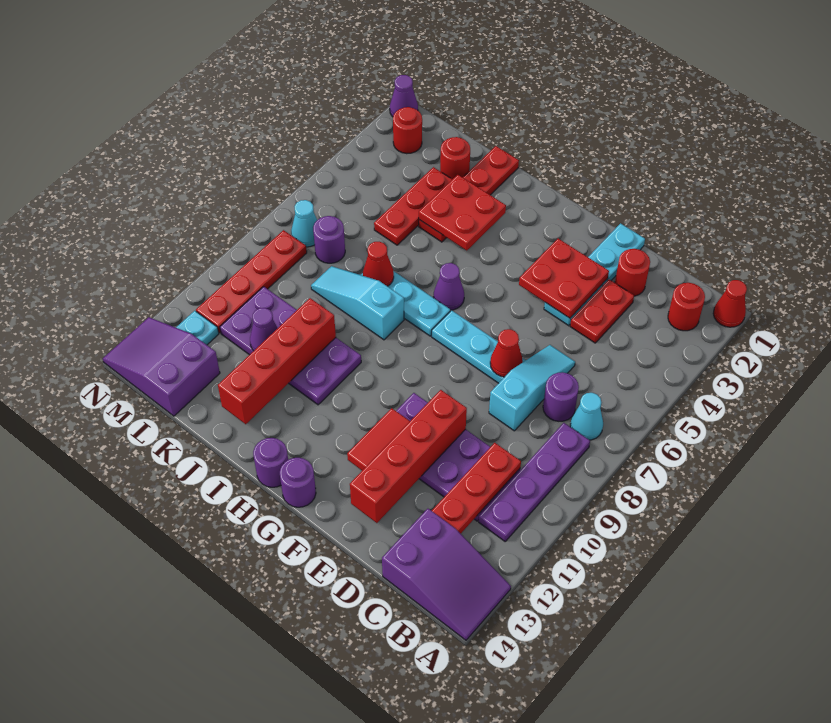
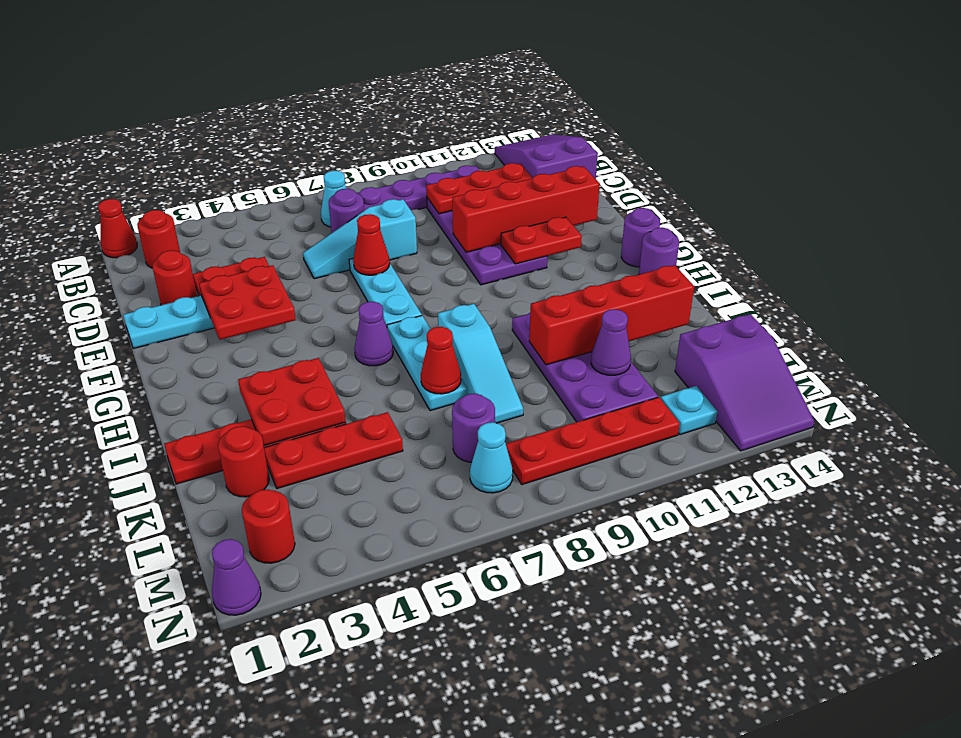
red 1x2 tile [347,408,410,470] -> red 1x2 plate [501,217,582,264]

